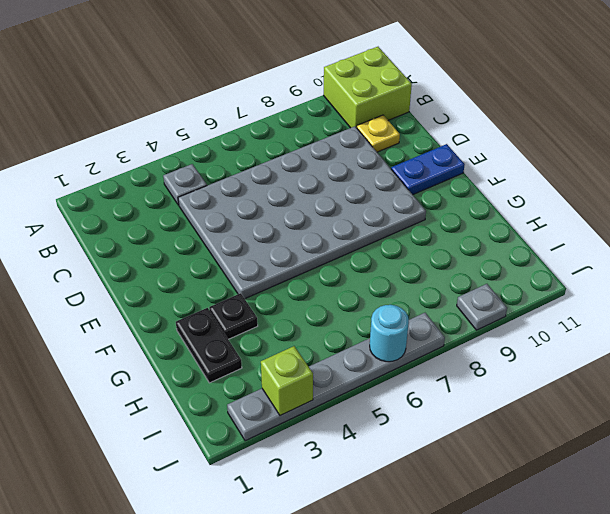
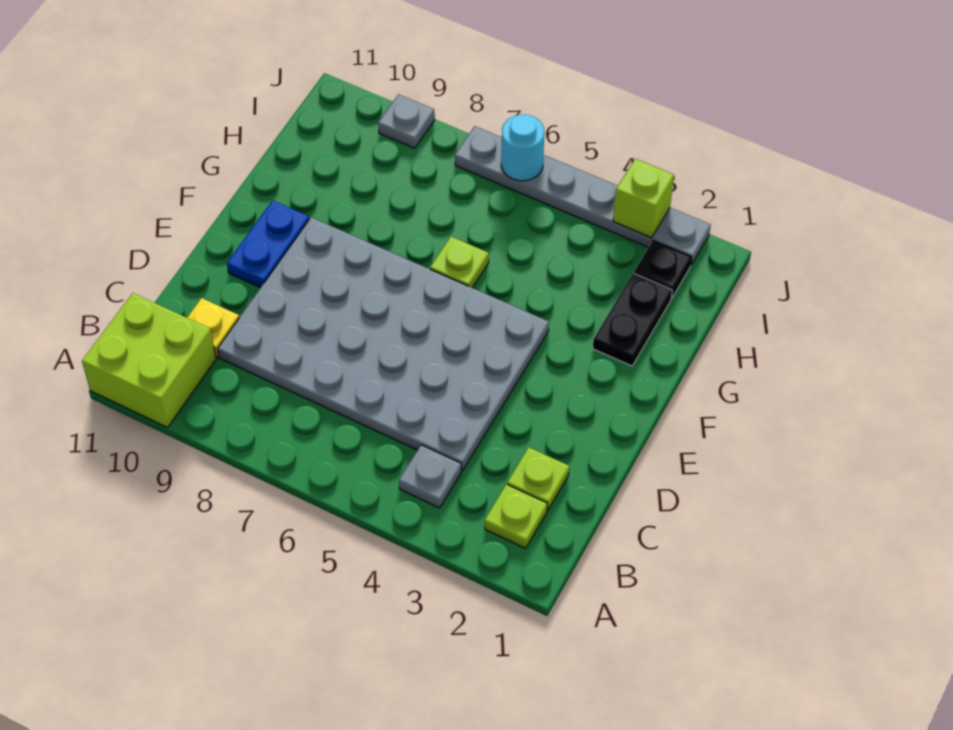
none -> lime 1x1 plate [485,484,547,548]
none -> lime 1x1 plate [507,447,569,510]
blue 1x2 plate [391,144,465,195] -> blue 1x2 plate turned to [227,200,309,288]
black 1x1 plate [209,293,258,339] -> black 1x1 plate moved to [634,241,692,298]
none -> lime 1x1 plate [430,237,489,288]

